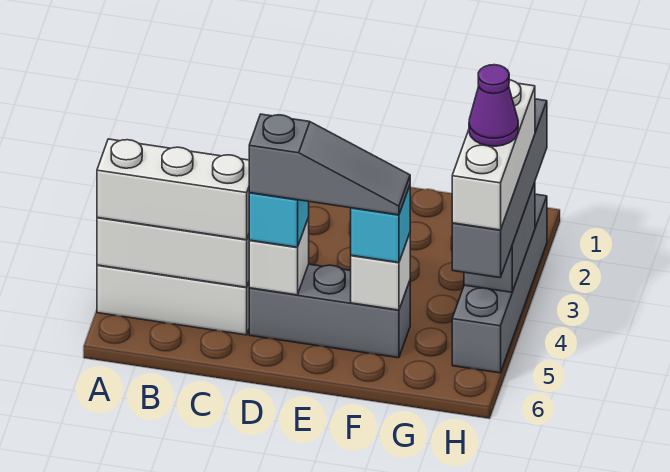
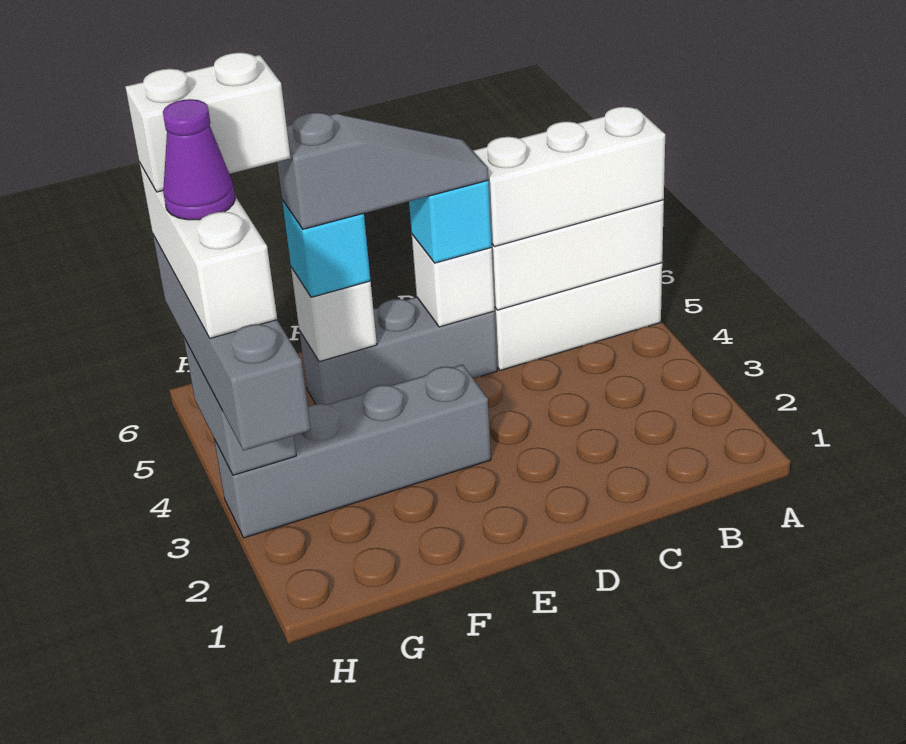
grey 1x3 slope [249,114,410,215] -> grey 1x3 slope turned to [277,113,488,229]
none -> white 1x2 brick [125,52,290,192]
grey 1x4 brick [452,194,547,373] -> grey 1x4 brick turned to [214,364,491,538]

